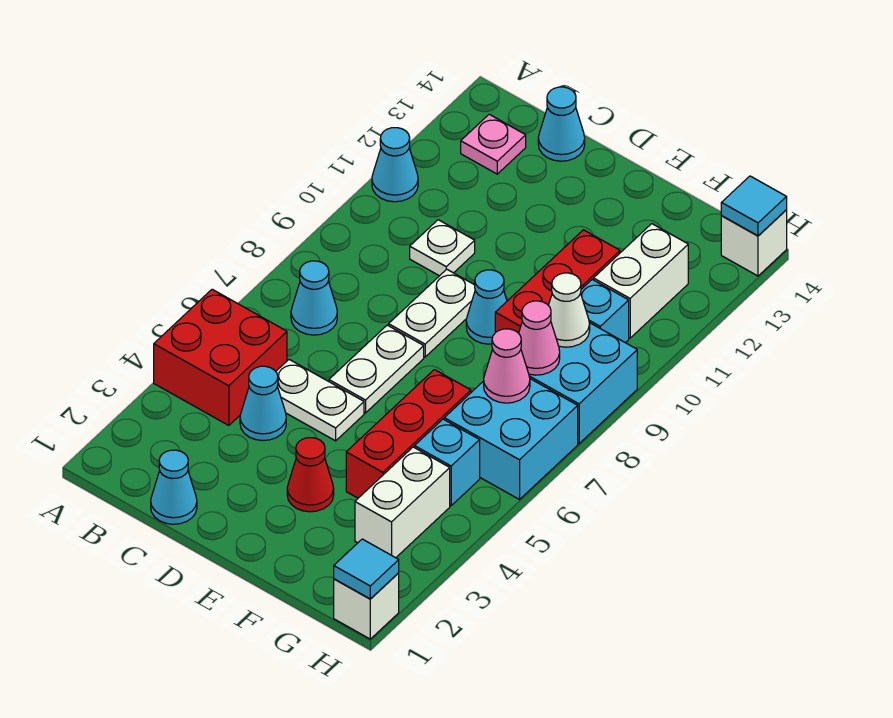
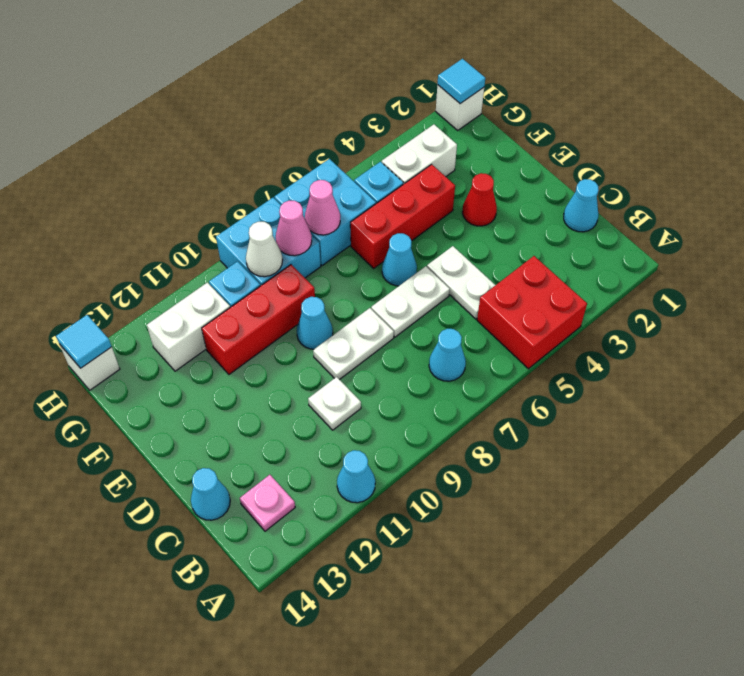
cyan 1x1 cone [240,366,286,441] -> cyan 1x1 cone moved to [382,233,417,286]

